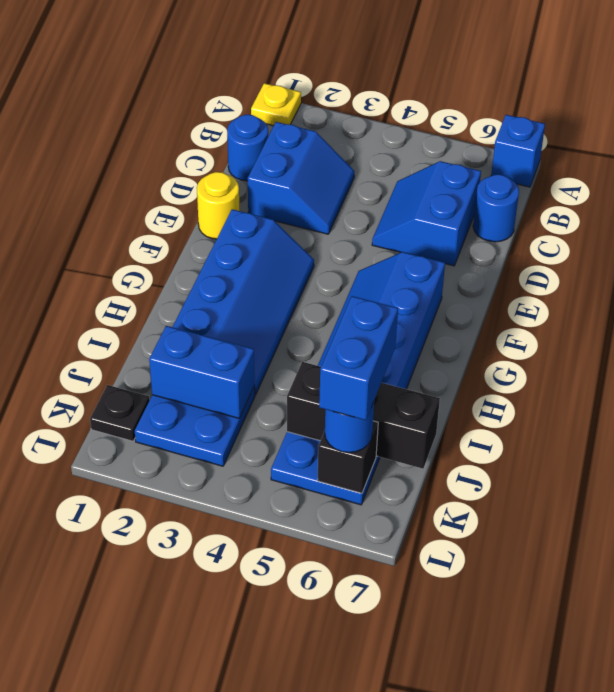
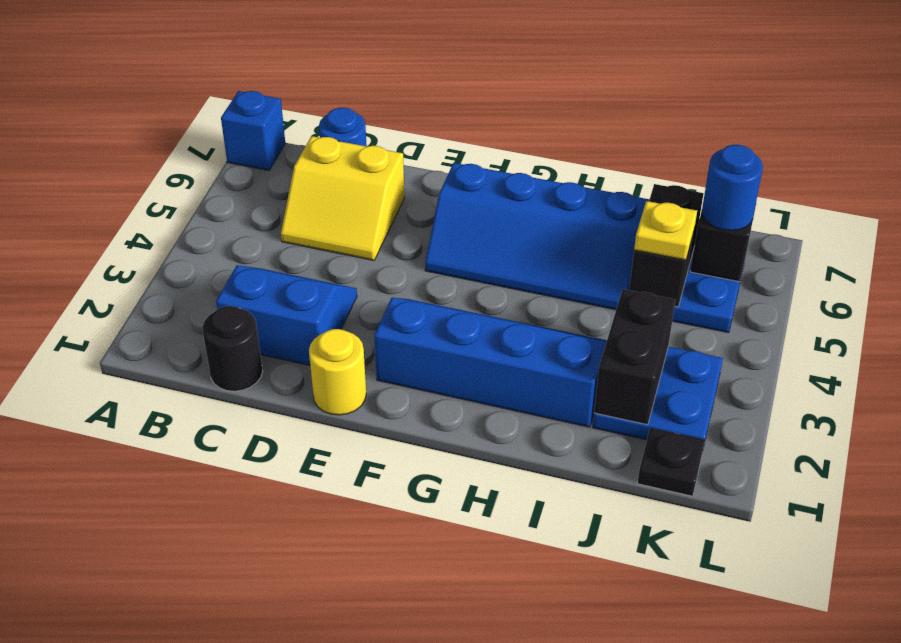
yellow 1x1 plate [251,83,301,126] -> yellow 1x1 plate moved to [634,201,697,260]
blue 1x1 round brick [227,115,268,181] -> black 1x1 round brick [202,306,263,391]
blue 2x2 slope [372,161,481,266] -> yellow 2x2 slope [281,136,404,260]
blue 1x2 brick [149,326,255,418] -> black 1x2 brick [594,289,675,425]
black 1x3 brick [287,362,440,469] -> black 1x2 brick [629,184,704,307]
blue 1x2 brick [319,296,398,420] -> none

